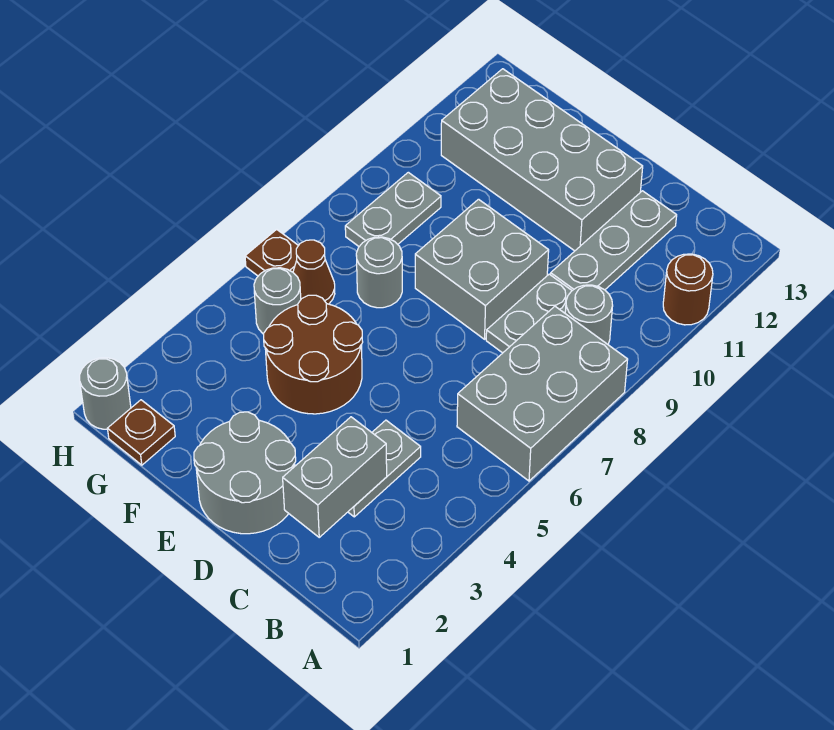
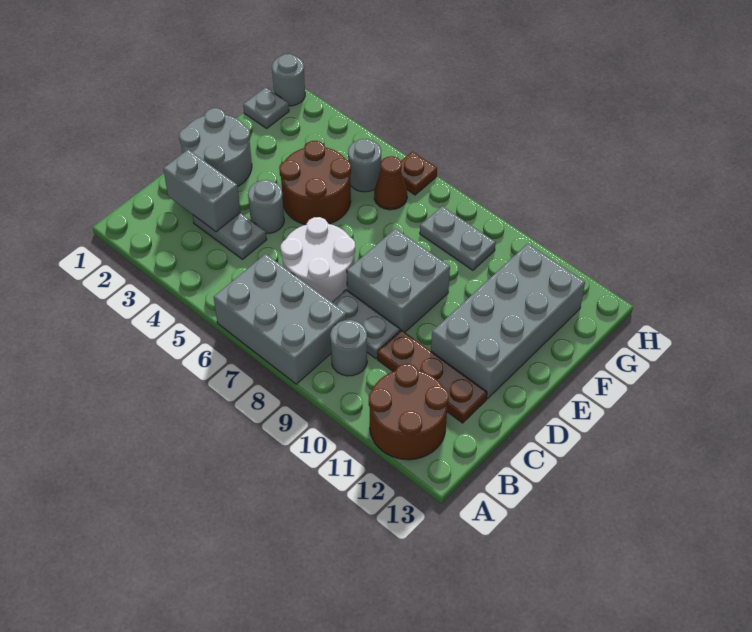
brown 1x1 round brick [663,254,713,325] -> brown 2x2 round brick [369,364,449,460]
none -> white 2x2 round brick [281,217,355,302]
grey 1x3 plate [551,191,677,290] -> brown 1x3 plate [377,330,487,423]
grey 1x1 round brick [356,237,402,308] -> grey 1x1 round brick moved to [248,180,284,234]
brown 1x1 plate [107,400,175,465] -> grey 1x1 plate [243,87,289,128]

